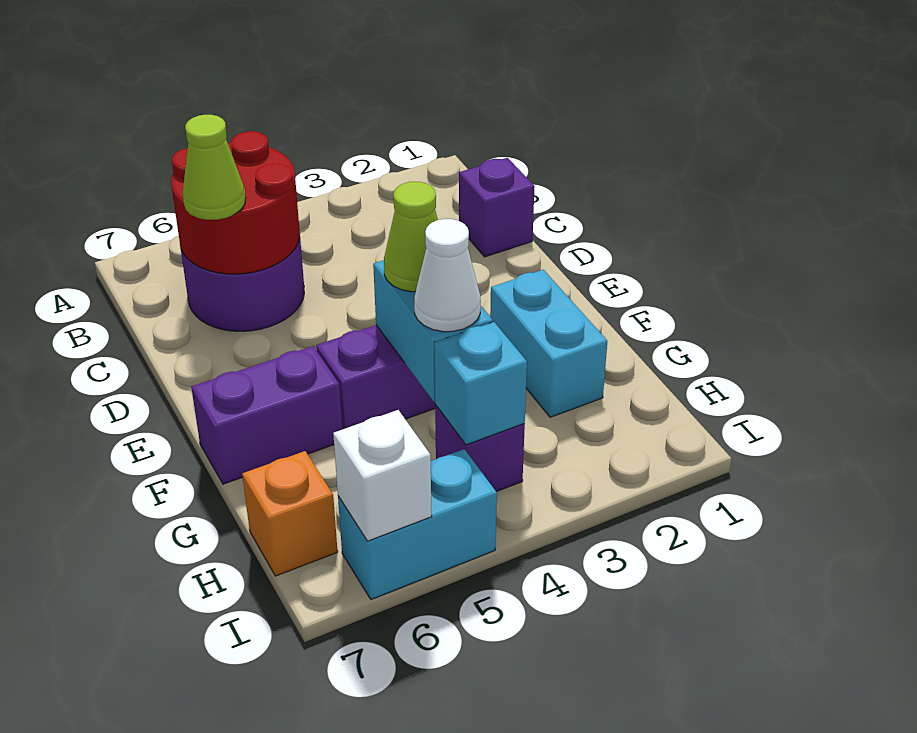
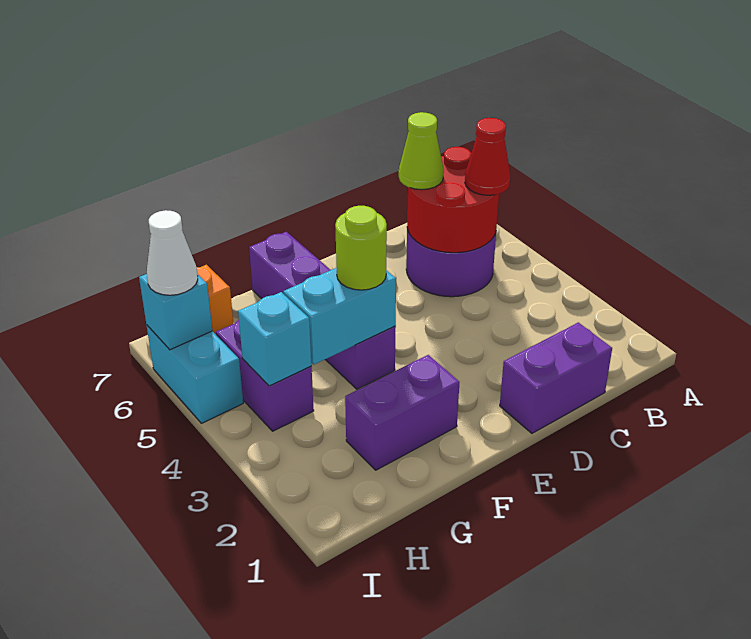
none -> red 1x1 cone [465,118,510,195]
purple 1x1 brick [459,158,535,257] -> purple 1x2 brick [500,322,612,433]
cyan 1x2 brick [490,270,607,417] -> purple 1x2 brick [345,355,459,470]
lime 1x1 cone [384,182,438,292] -> lime 1x1 round brick [335,206,387,290]
white 1x1 cone [414,219,481,332] -> white 1x1 cone moved to [147,210,198,295]
purple 1x1 brick [435,404,525,492] -> purple 1x2 brick [216,320,314,431]
white 1x1 brick [333,410,432,541] -> cyan 1x1 brick [139,274,212,350]

